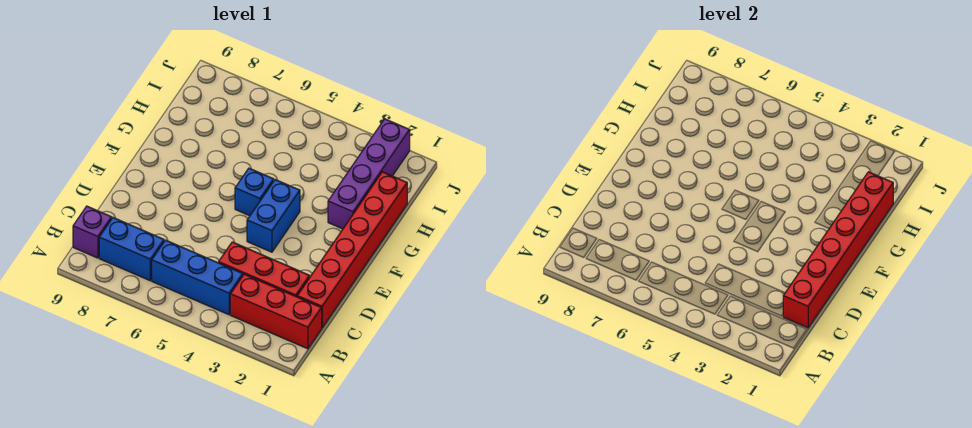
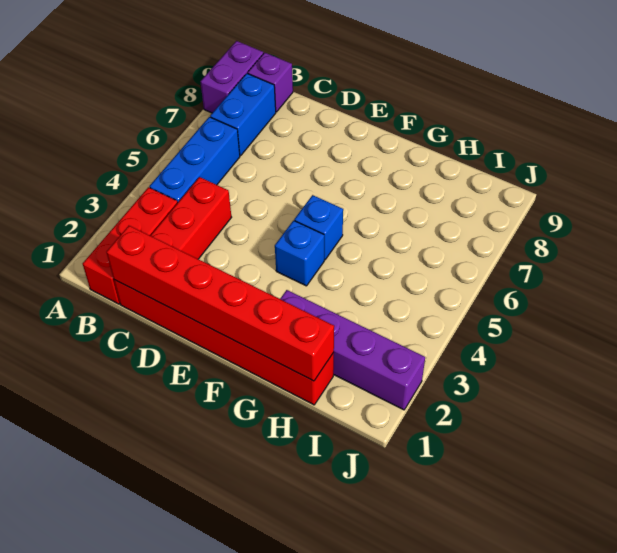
none -> purple 1x2 brick [200,41,263,113]
blue 1x2 brick [247,180,300,252] -> blue 1x1 brick [275,221,324,286]

